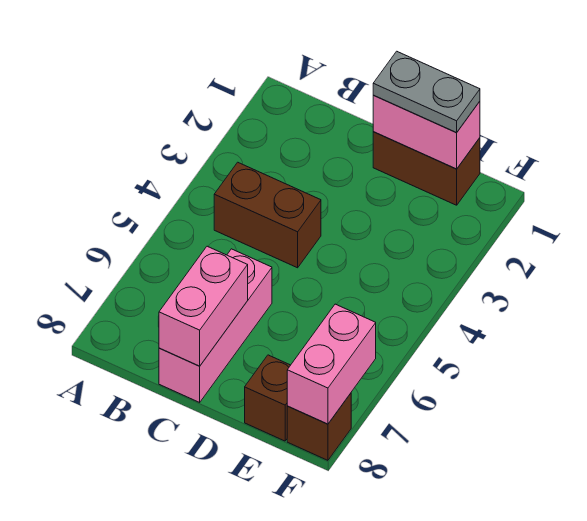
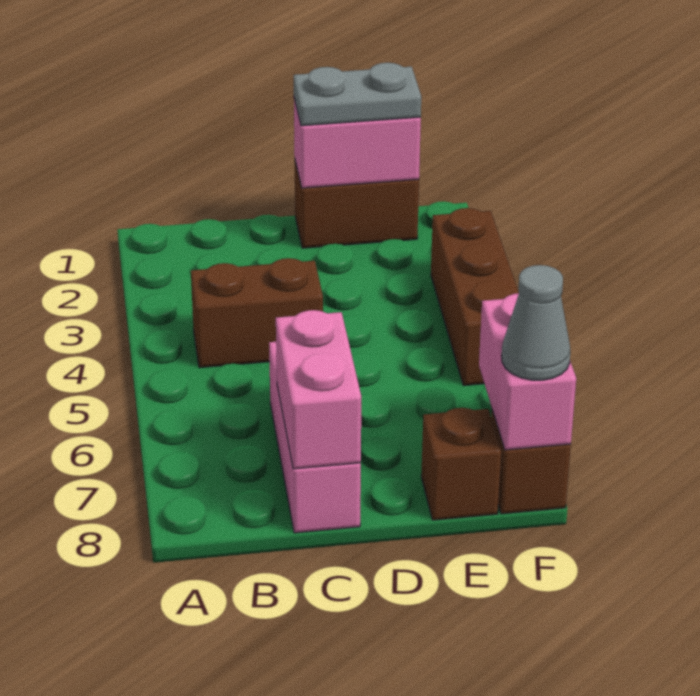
none -> brown 1x3 brick [431,208,519,386]
none -> grey 1x1 cone [502,265,570,380]

